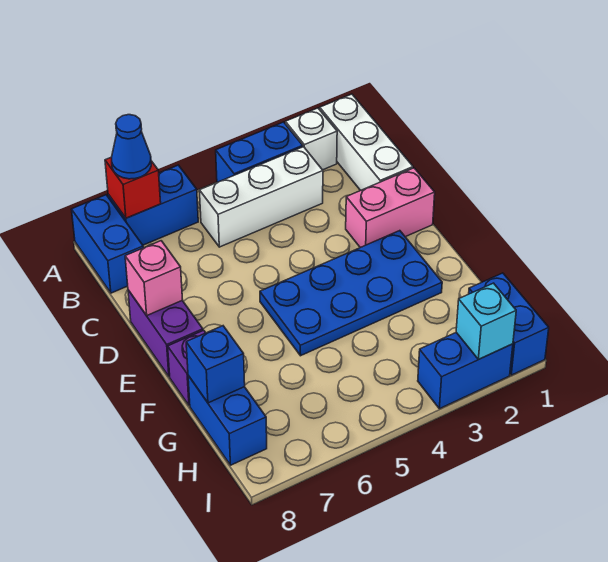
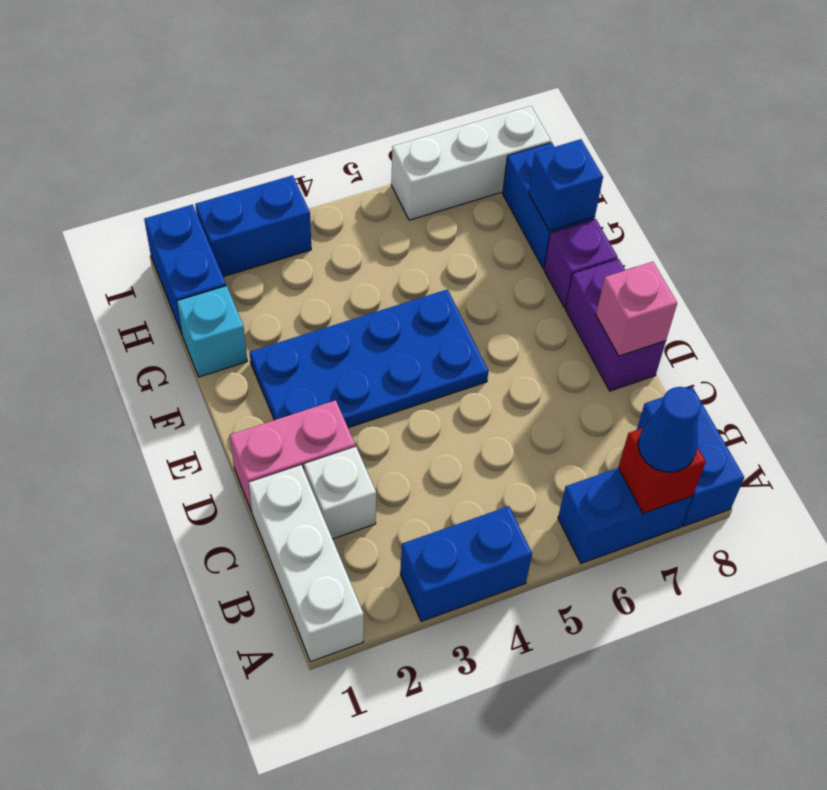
white 1x1 brick [285,108,337,170] -> white 1x1 brick moved to [304,447,376,539]
white 1x3 brick [199,147,323,247] -> white 1x3 brick moved to [391,106,551,220]
cyan 1x1 brick [456,283,516,359] -> cyan 1x1 brick moved to [177,286,247,377]

